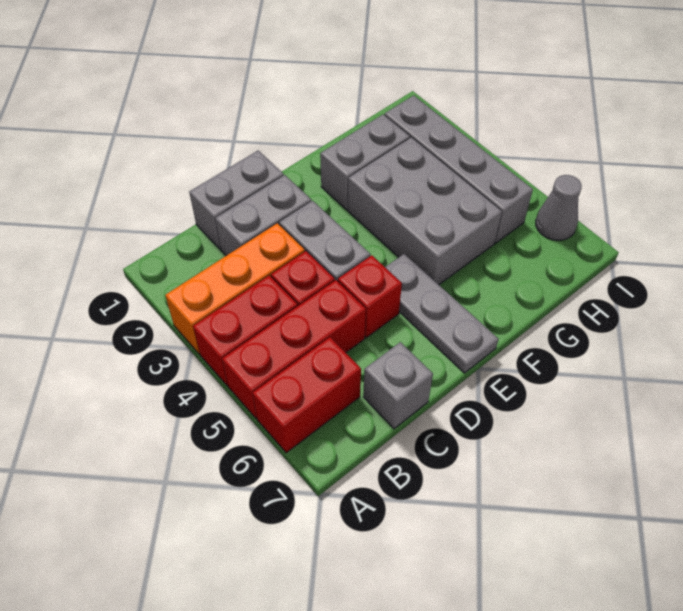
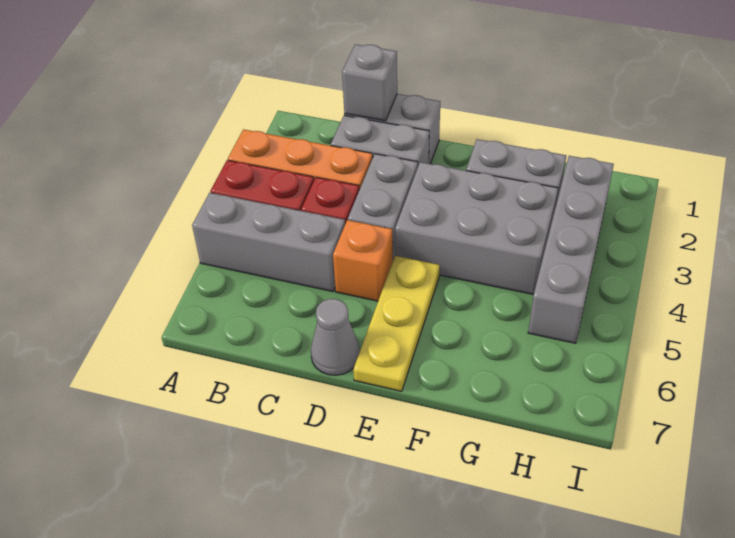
red 1x3 brick [222,280,366,418] -> grey 1x3 brick [192,193,345,291]
red 1x2 brick [253,337,361,453] -> none
grey 1x1 brick [363,342,433,429] -> grey 1x1 brick moved to [342,44,397,121]
red 1x1 brick [338,255,402,338] -> orange 1x1 brick [333,220,393,301]
grey 1x3 plate [385,254,498,373] -> yellow 1x3 plate [353,256,440,391]
grey 2x3 brick [348,138,502,285] -> grey 2x3 brick turned to [395,162,558,295]
grey 1x1 cone [536,175,582,240] -> grey 1x1 cone moved to [311,299,360,375]

